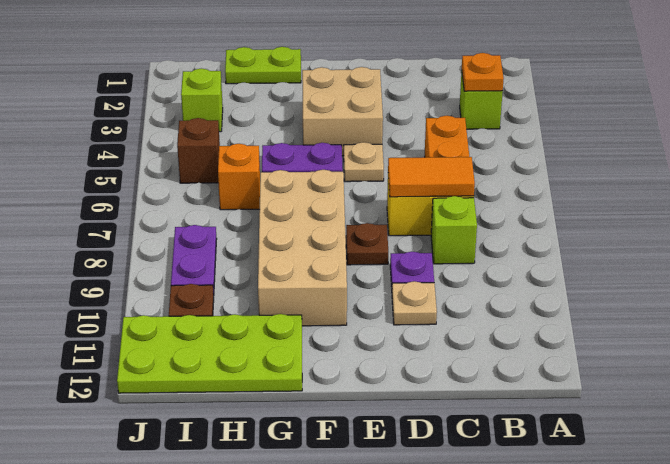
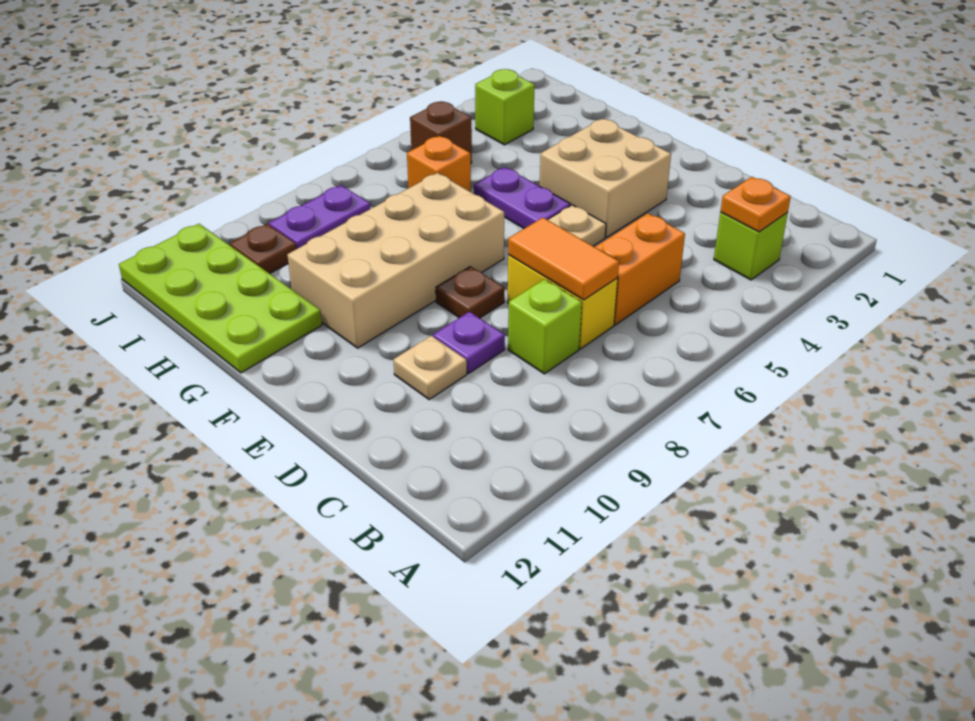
lime 1x2 plate [225,47,301,84] -> none

